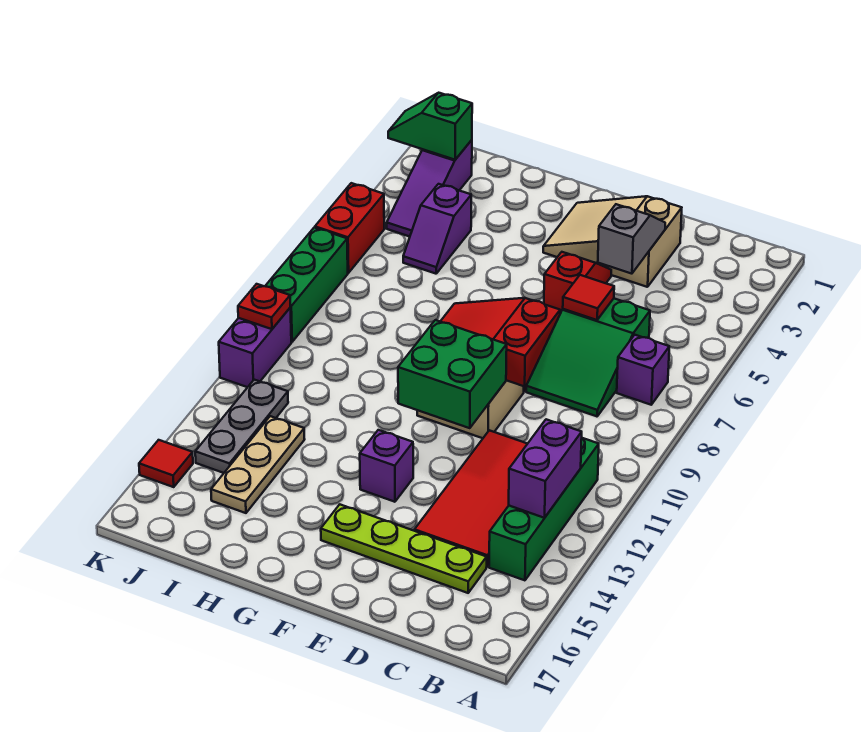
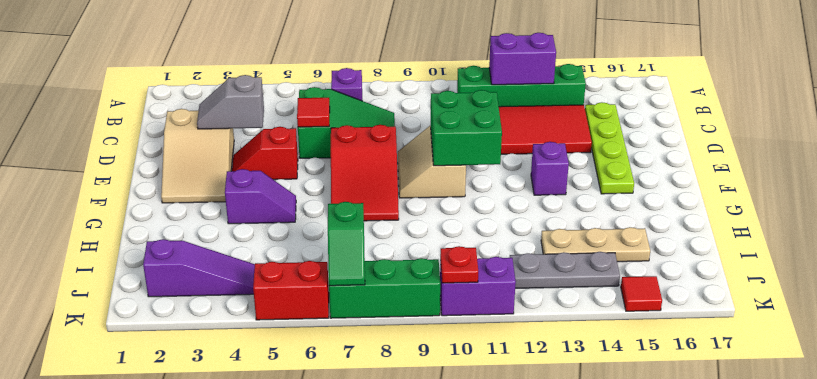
purple 1x2 slope [403,184,471,274] -> purple 1x2 slope moved to [225,169,296,224]
green 1x2 slope [388,93,472,160] -> green 1x2 slope moved to [328,202,365,286]

